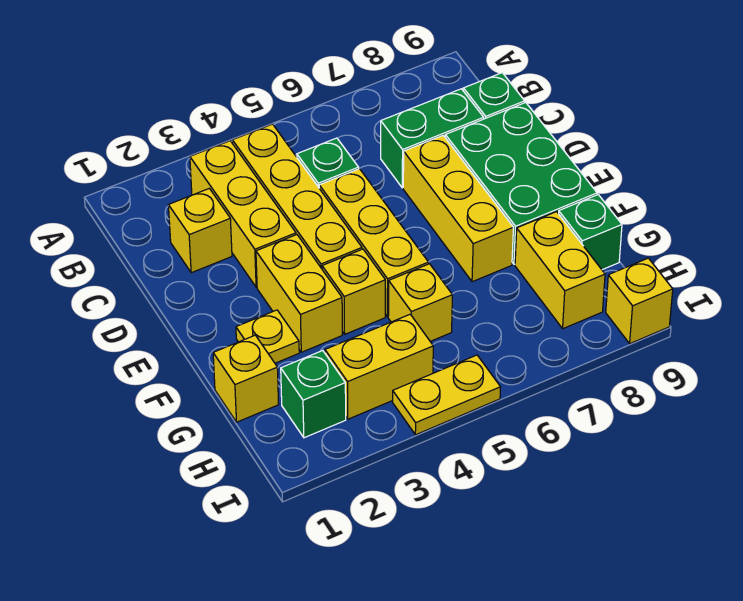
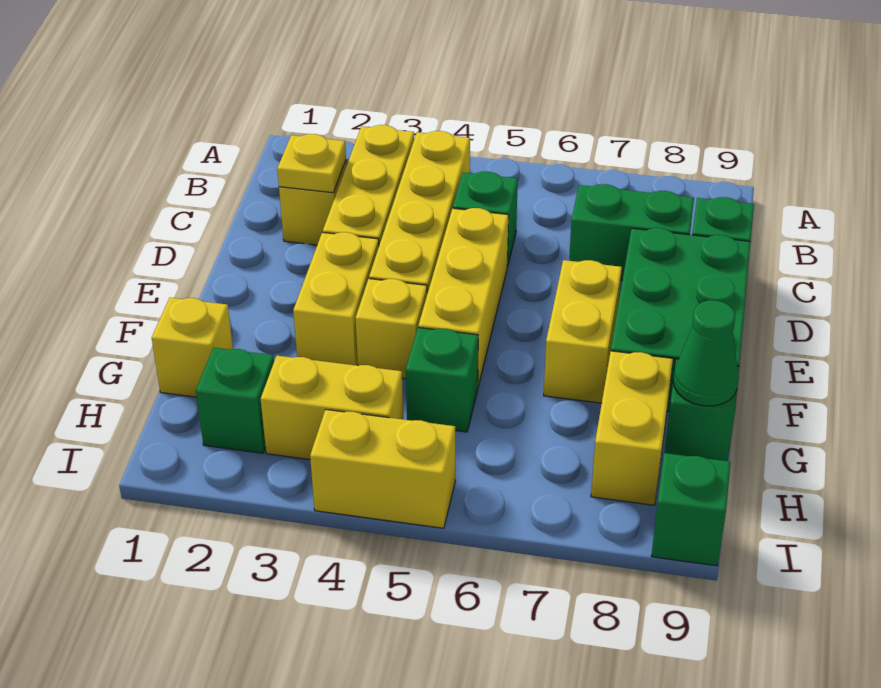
yellow 1x3 brick [403,136,513,282] -> yellow 1x2 brick [544,260,622,403]
yellow 1x1 plate [236,310,299,363] -> yellow 1x1 plate moved to [277,134,346,193]
yellow 1x1 brick [388,264,452,341] -> green 1x1 brick [406,328,478,432]
none -> green 1x1 cone [674,300,739,406]
yellow 1x2 plate [393,355,501,435] -> yellow 1x2 brick [310,409,455,528]
yellow 1x1 brick [606,258,673,343] -> green 1x1 brick [651,453,731,566]

